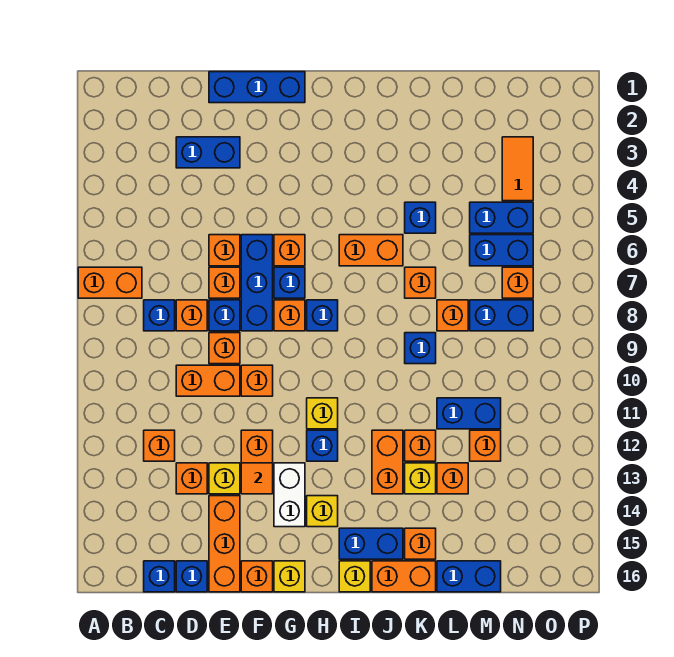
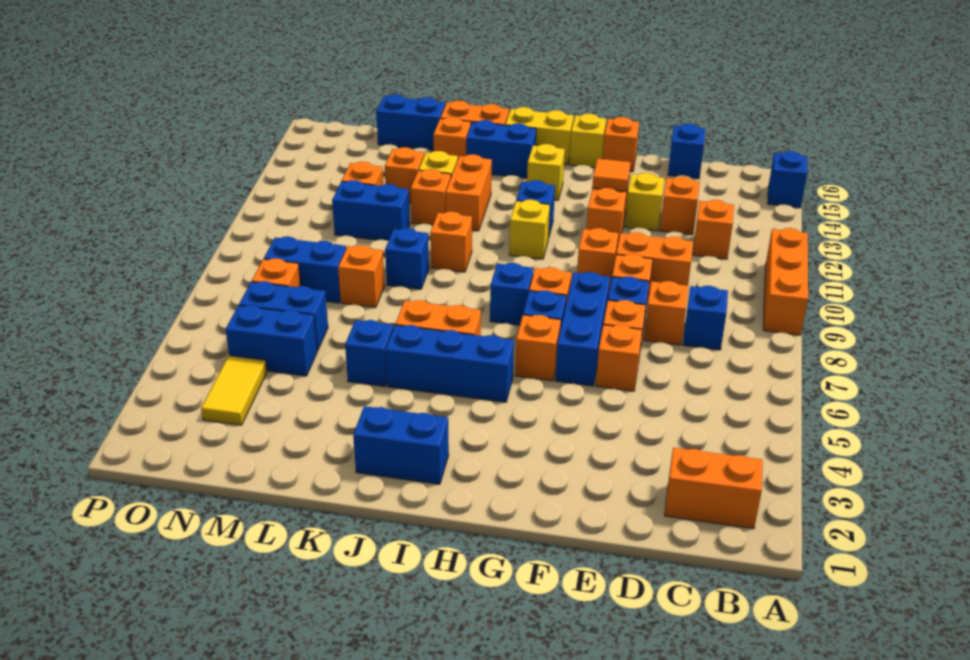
orange 1x2 brick [78,267,142,298] -> orange 1x2 brick moved to [665,448,763,529]
blue 1x1 brick [144,561,175,592] -> blue 1x1 brick moved to [768,151,807,208]
blue 1x2 brick [176,137,240,168] -> blue 1x2 brick moved to [353,406,449,484]
blue 1x3 brick [209,72,305,103] -> blue 1x3 brick moved to [386,325,514,402]
orange 1x3 brick [209,496,240,592] -> orange 1x3 brick moved to [763,228,808,335]
white 1x2 brick [274,463,305,527] -> none
yellow 1x1 brick [339,561,370,592] -> yellow 1x2 brick [505,107,574,165]
orange 1x1 brick [405,267,436,298] -> orange 1x1 brick moved to [430,212,472,272]
orange 1x2 tile [502,137,533,201] -> yellow 1x2 tile [201,356,267,425]

